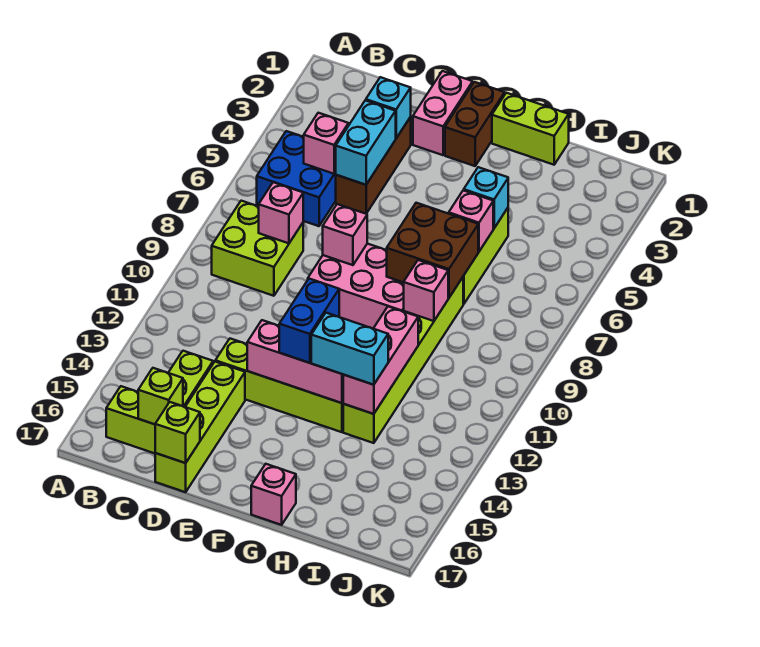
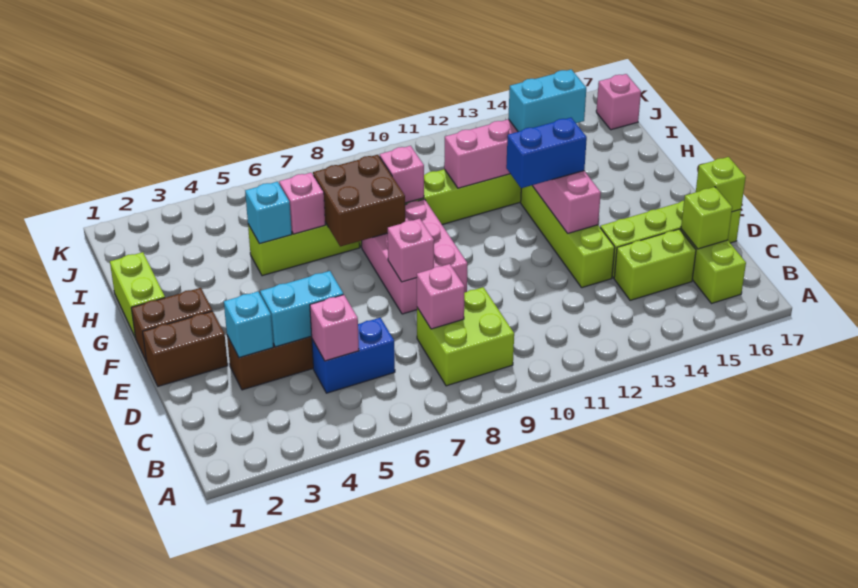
blue 2x2 brick [257,131,336,226] -> blue 1x2 brick [312,318,395,393]
pink 1x2 brick [413,71,473,155] -> brown 1x2 brick [143,311,228,386]
cyan 1x2 brick [311,313,388,385] -> cyan 1x2 brick turned to [508,69,586,132]
pink 1x1 brick [251,464,296,525] -> pink 1x1 brick moved to [596,74,641,130]

